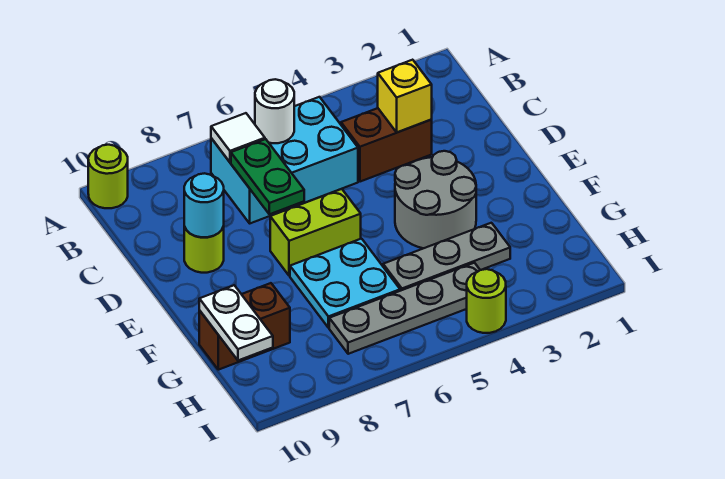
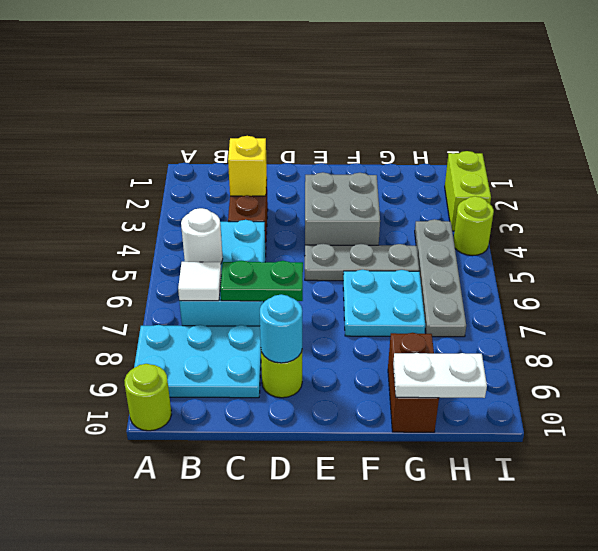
none -> cyan 2x3 plate [134,325,261,398]
grey 2x2 round brick [395,151,476,248] -> grey 2x2 brick [305,172,380,245]
lime 1x2 brick [270,189,361,276] -> lime 1x2 brick moved to [445,151,491,231]
grey 1x3 plate [383,223,510,291] -> grey 1x3 plate turned to [305,244,419,281]

